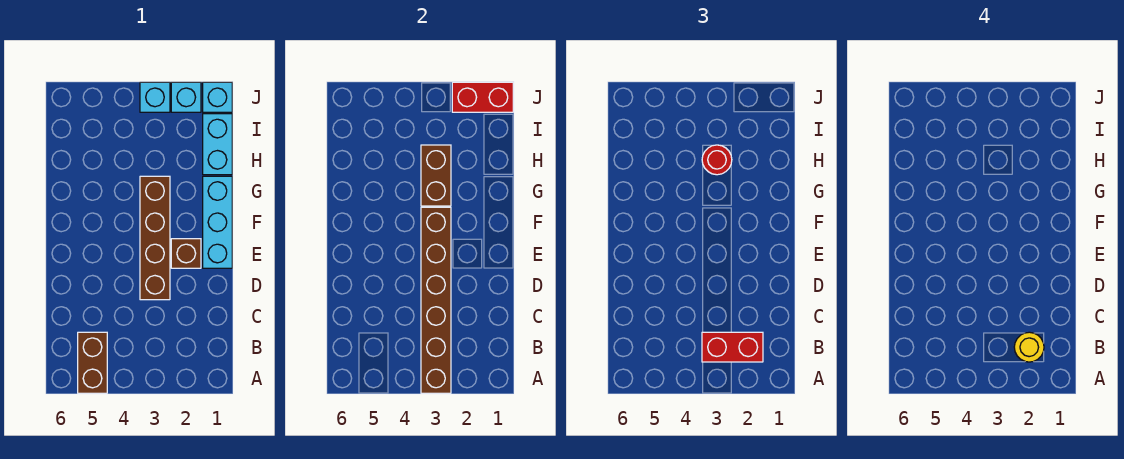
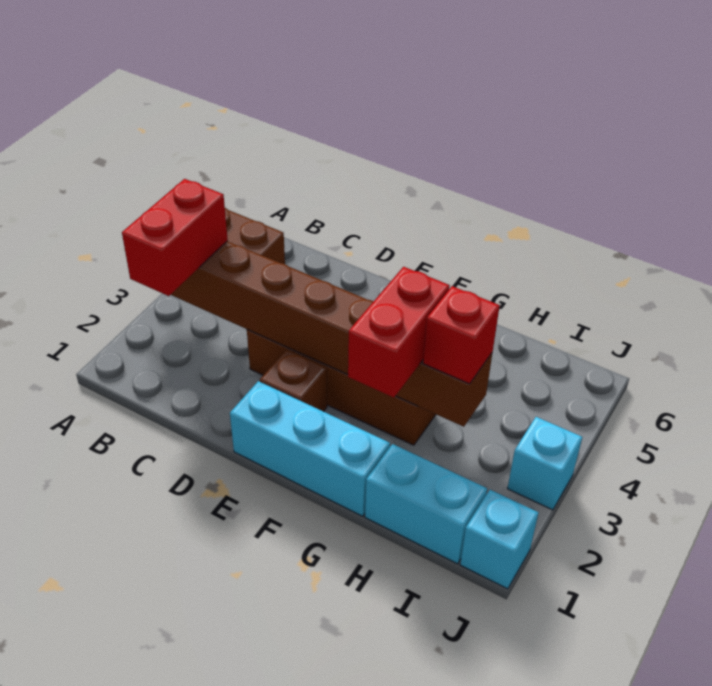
yellow 1x1 round brick [1014,332,1044,362] -> none
red 1x1 round brick [702,145,732,175] -> red 1x1 brick [423,286,500,384]
red 1x2 brick [452,82,513,112] -> red 1x2 brick moved to [348,267,450,398]
cyan 1x1 brick [171,82,201,112] -> none

